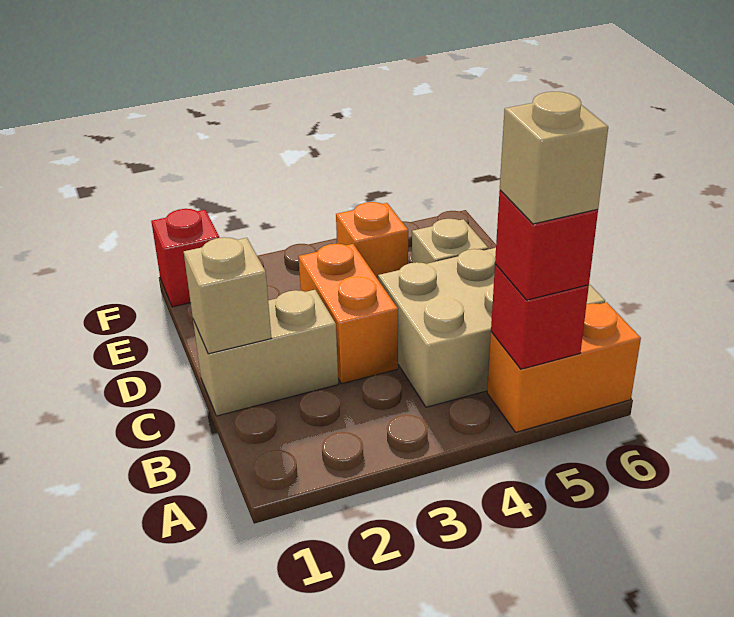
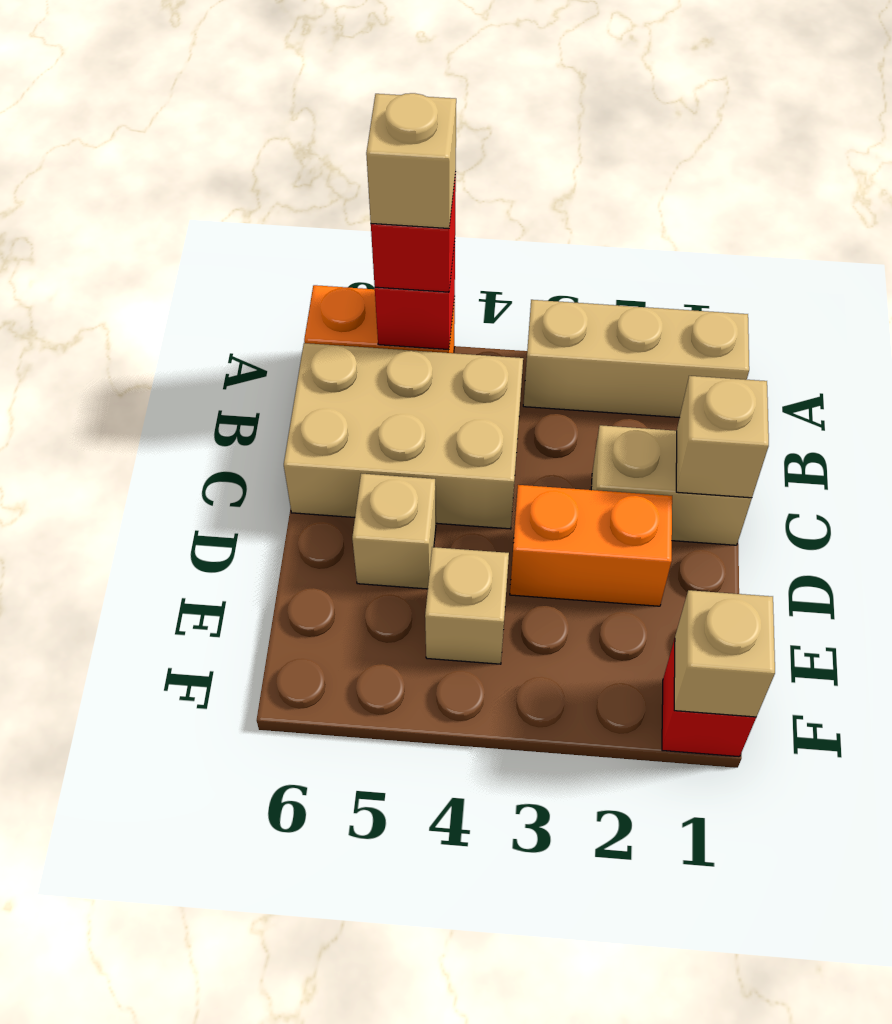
none -> tan 1x3 brick [523,300,749,418]
orange 1x2 brick [299,243,398,384] -> orange 1x2 brick turned to [510,485,672,606]
orange 1x1 brick [336,202,408,279] -> tan 1x1 brick [425,547,509,664]
none -> tan 1x1 brick [674,590,775,717]

